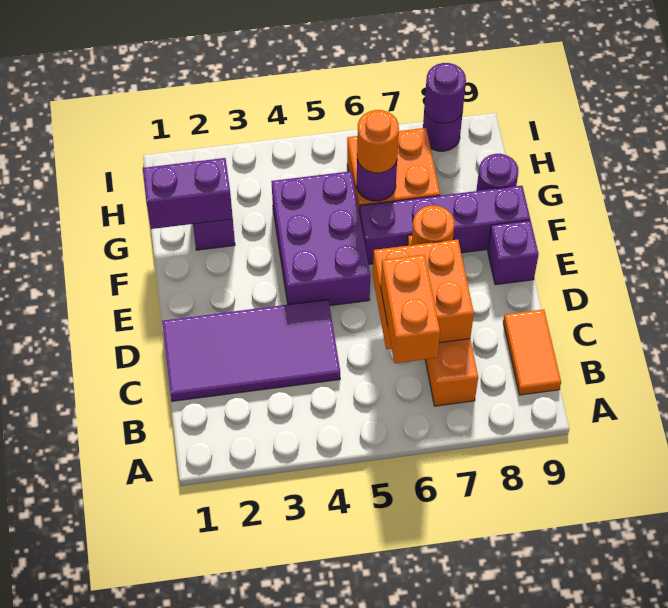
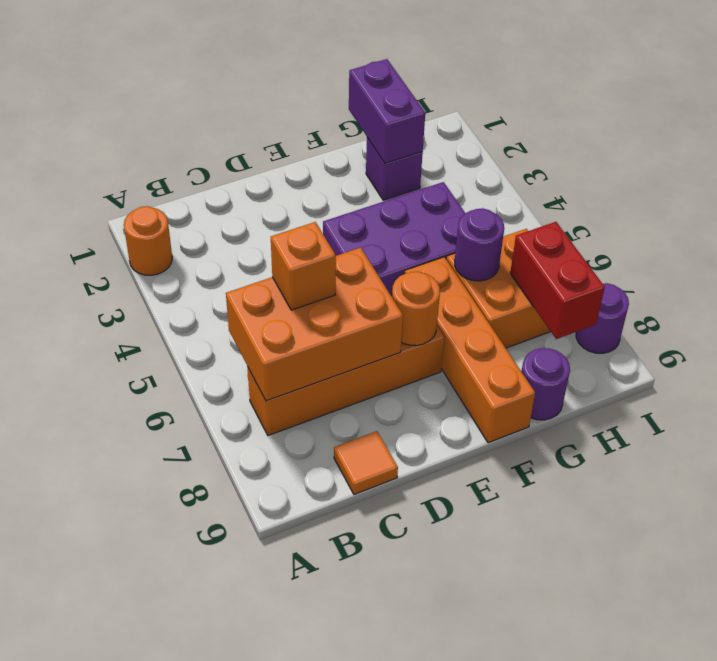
orange 1x2 brick [381,255,440,363] -> orange 1x1 brick [271,222,336,310]
orange 1x2 tile [503,309,561,395] -> orange 1x1 tile [334,431,398,494]
purple 2x4 tile [162,300,340,401] -> none
orange 2x2 brick [373,240,474,349] -> orange 2x3 brick [226,248,403,401]
purple 1x1 brick [488,220,539,285] -> none
purple 1x4 brick [360,186,530,264] -> orange 1x4 brick [404,257,535,443]
orange 1x1 round brick [357,110,399,173] -> orange 1x1 round brick moved to [124,206,172,275]
none -> red 1x2 brick [510,222,605,339]
purple 1x1 round brick [425,63,466,123] -> none

